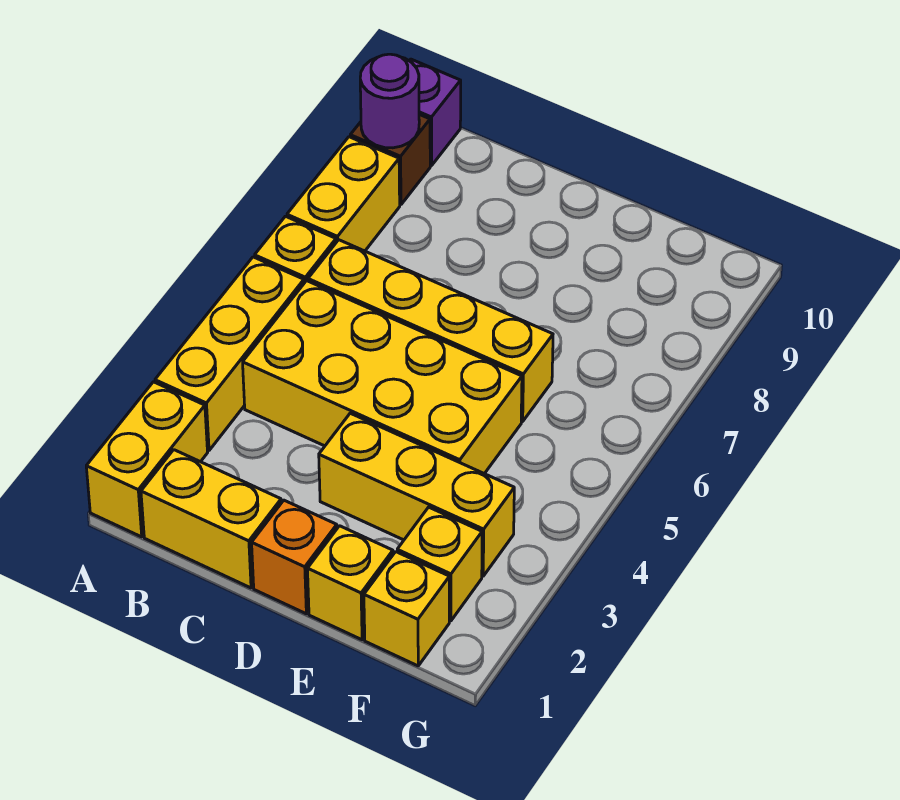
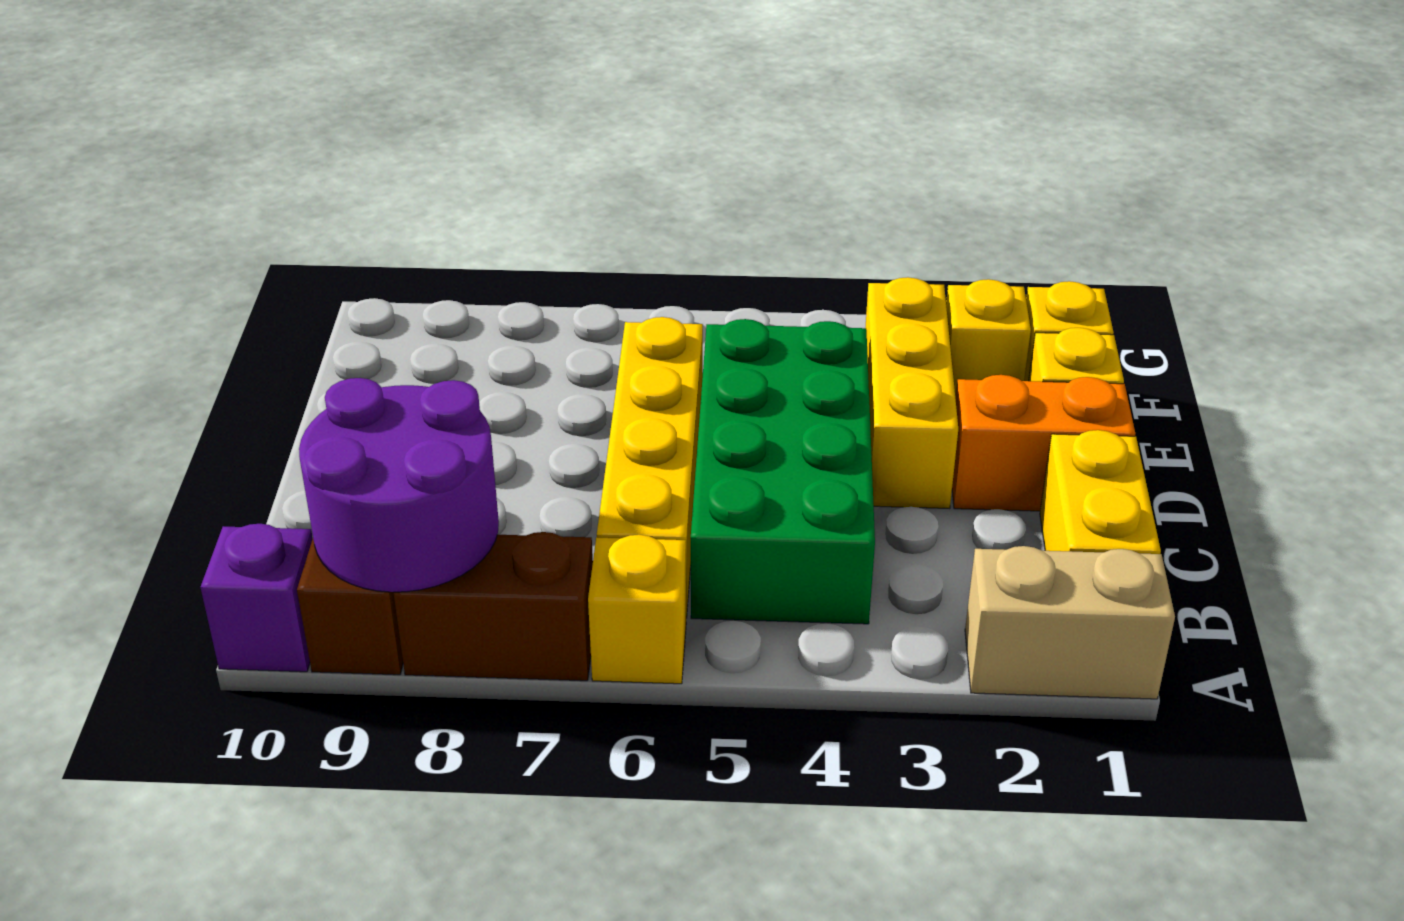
yellow 1x2 brick [86,382,208,537] -> tan 1x2 brick [965,546,1175,699]
yellow 1x3 brick [155,257,304,450] -> none
yellow 1x2 brick [287,137,400,251] -> brown 1x2 brick [394,532,593,681]
purple 1x1 round brick [360,54,419,148] -> purple 2x2 round brick [299,378,499,592]
yellow 2x4 brick [243,281,522,474] -> green 2x4 brick [691,319,875,624]
orange 1x1 brick [252,500,337,614] -> orange 1x2 brick [952,375,1135,511]

